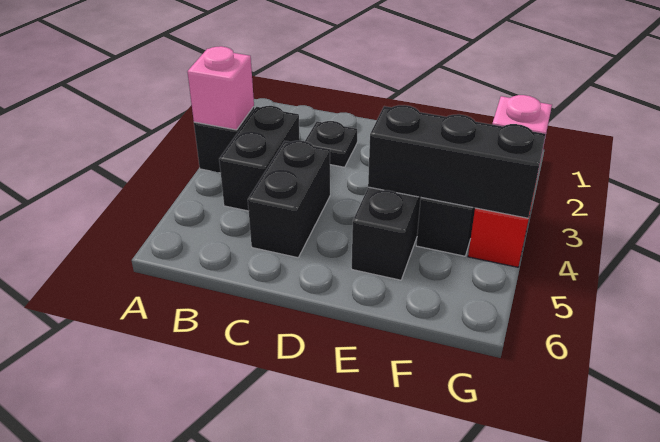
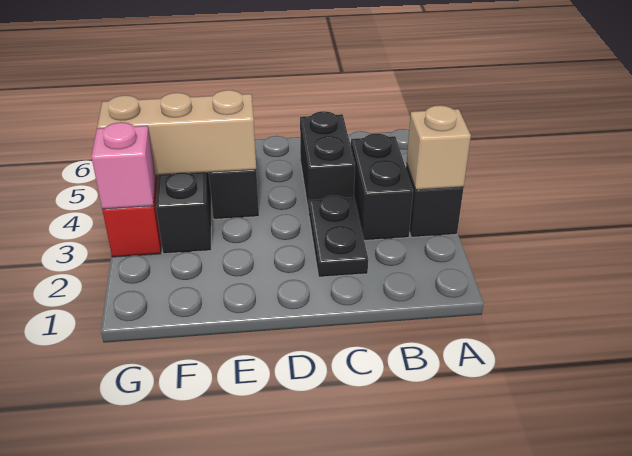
pink 1x1 brick [187,46,254,130] -> tan 1x1 brick [407,105,471,190]
black 1x1 plate [305,121,357,167] -> black 1x2 plate [309,196,368,277]
black 1x3 brick [368,105,546,218] -> tan 1x3 brick [97,90,256,176]

